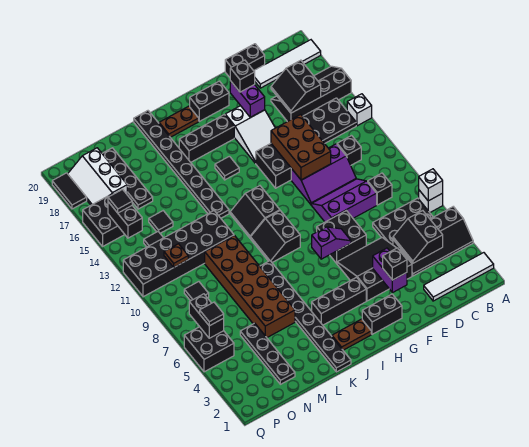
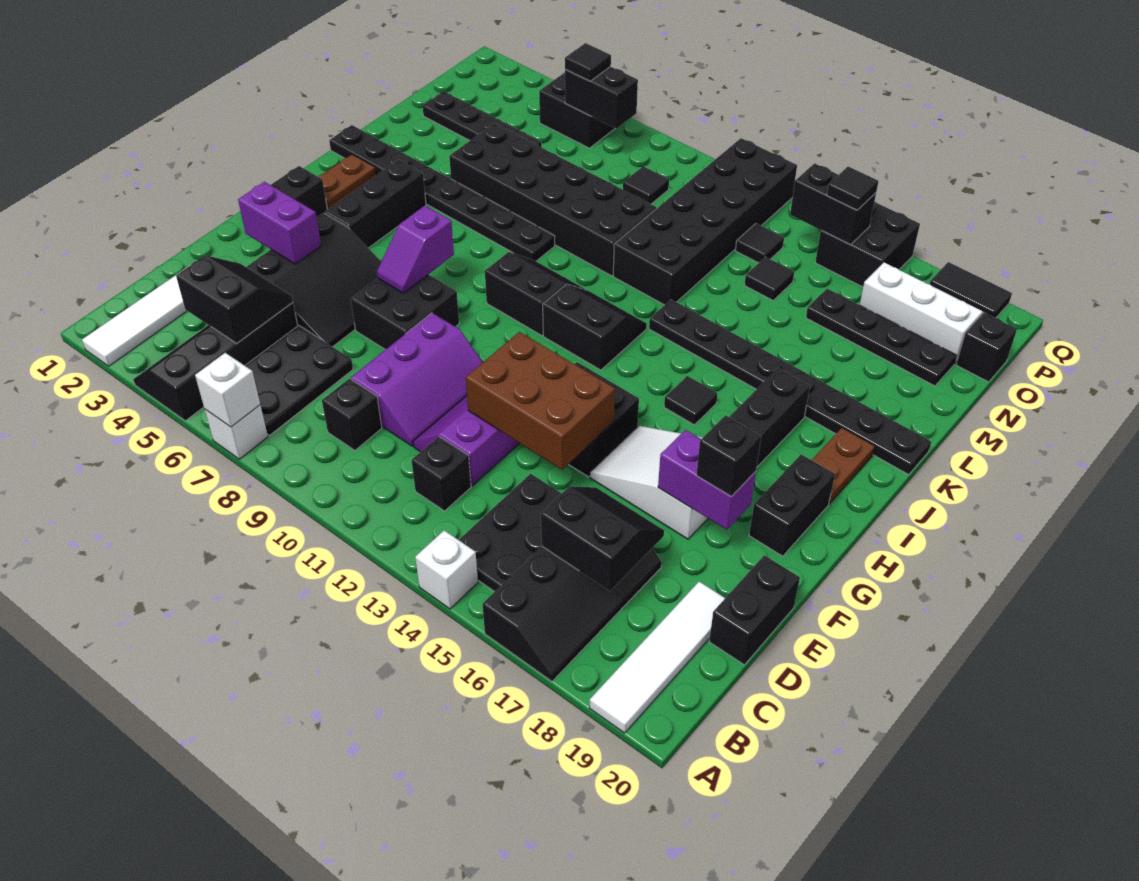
black 1x1 brick [383,248,407,280] -> black 1x1 brick moved to [956,313,1017,382]
brown 2x6 brick [205,236,295,337] -> black 2x6 brick [449,123,656,276]
brown 1x1 plate [164,244,188,267] -> none

